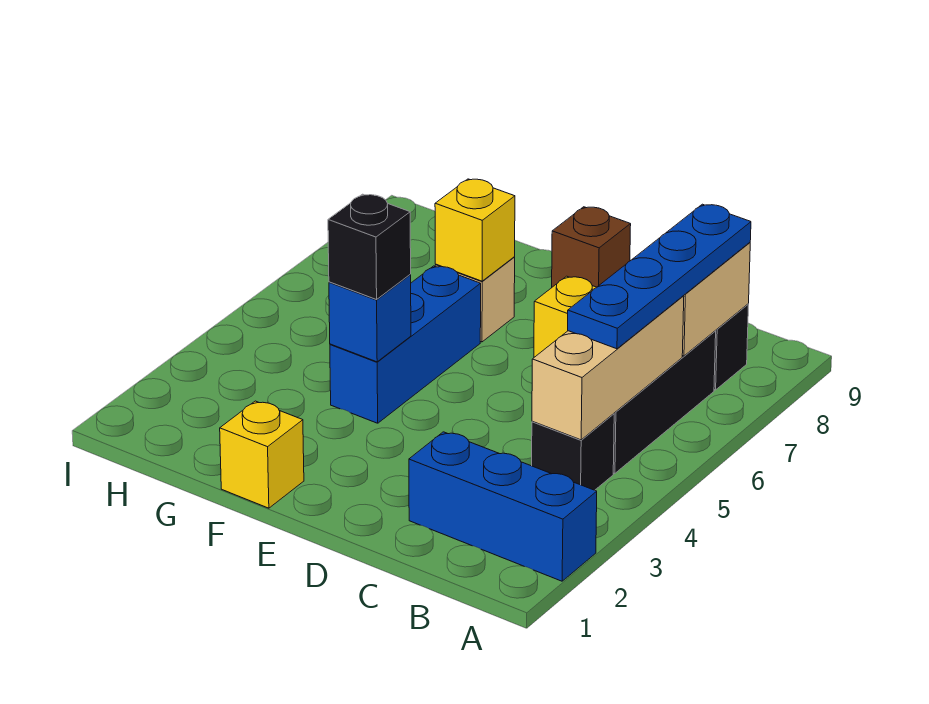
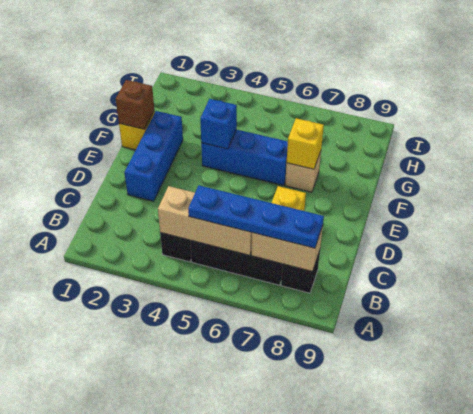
blue 1x3 brick [409,432,597,581] -> blue 1x3 brick moved to [125,111,183,201]
brown 1x1 brick [552,207,631,287] -> brown 1x1 brick moved to [116,80,154,129]
black 1x1 brick [328,194,411,300] -> none

